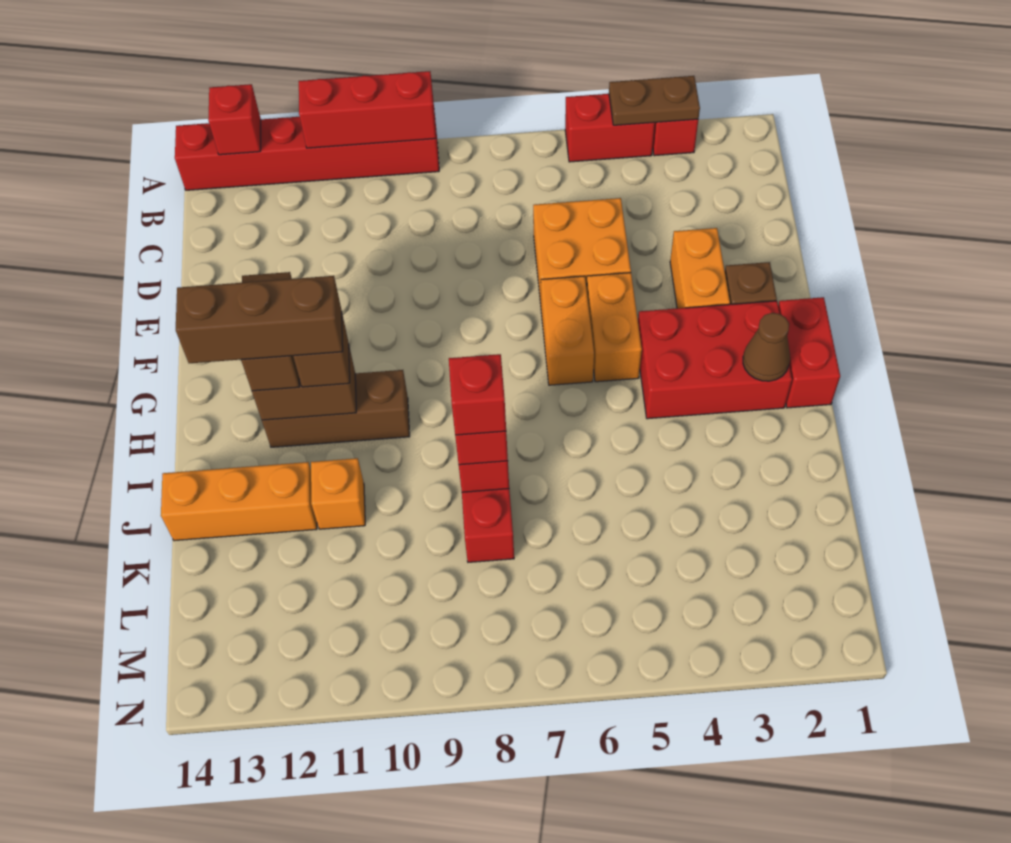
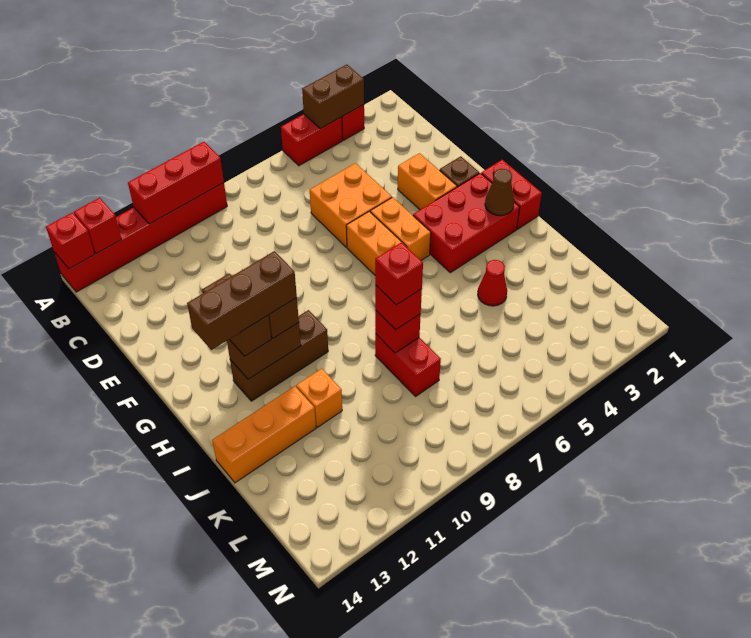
brown 1x2 plate [609,76,700,125] -> brown 1x2 brick [302,65,364,129]
none -> red 1x1 brick [46,213,95,269]
none -> red 1x1 cone [478,260,507,306]

